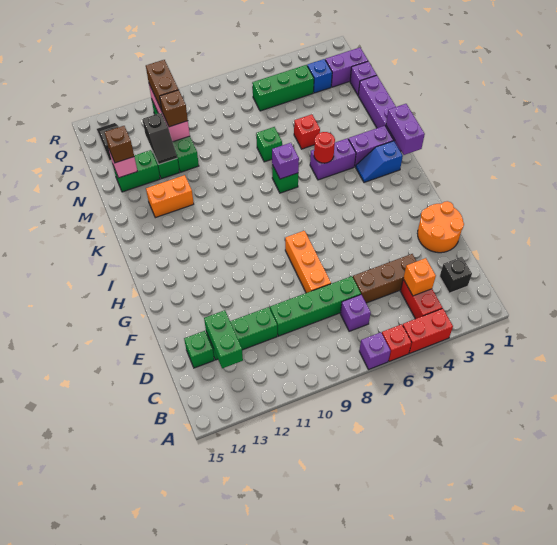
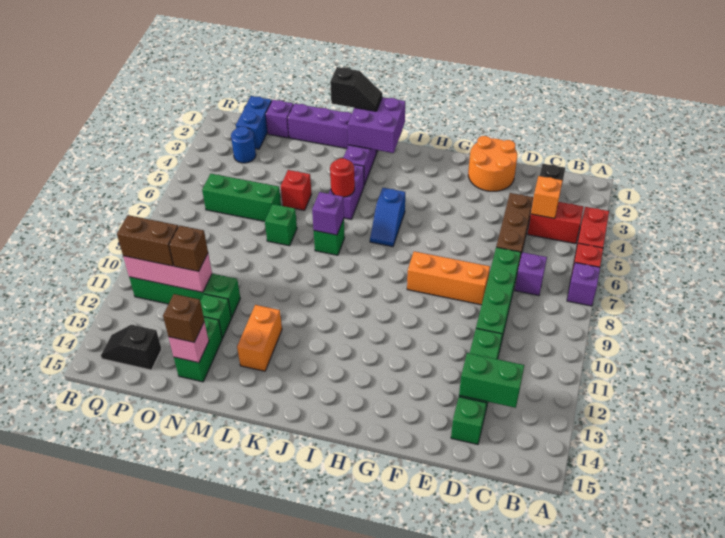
purple 1x2 brick [386,104,425,155] -> purple 2x2 brick [348,97,405,153]
blue 1x2 slope [356,141,403,183] -> blue 1x2 slope moved to [370,188,405,247]
black 1x2 slope [142,113,177,164] -> black 1x2 slope moved to [330,67,382,111]
purple 1x2 brick [325,48,368,87] -> blue 1x2 brick [236,96,272,149]
blue 1x1 brick [307,59,332,93] -> blue 1x1 round brick [231,126,256,163]
green 1x3 brick [252,65,314,111] -> green 1x3 brick turned to [202,174,281,221]

